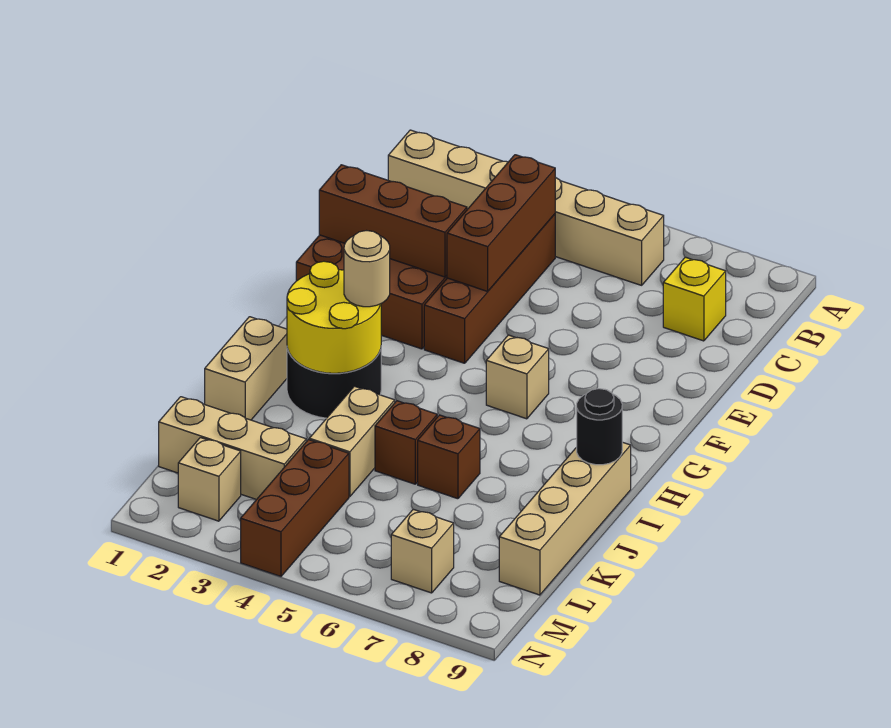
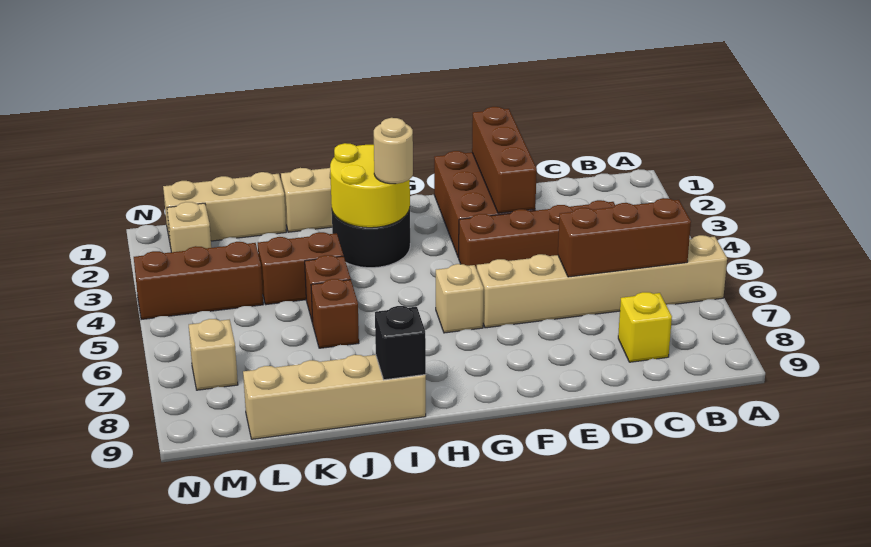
tan 1x6 brick [388,130,664,285] -> tan 1x6 brick turned to [477,235,727,328]
brown 1x3 brick [447,155,555,291] -> brown 1x3 brick moved to [558,198,691,277]
black 1x1 round brick [577,389,622,465] -> black 1x1 brick [375,306,426,380]
tan 1x2 brick [309,386,395,497] -> brown 1x2 brick [258,232,344,305]
tan 1x3 brick [159,397,306,500] -> tan 1x3 brick turned to [163,172,286,241]

